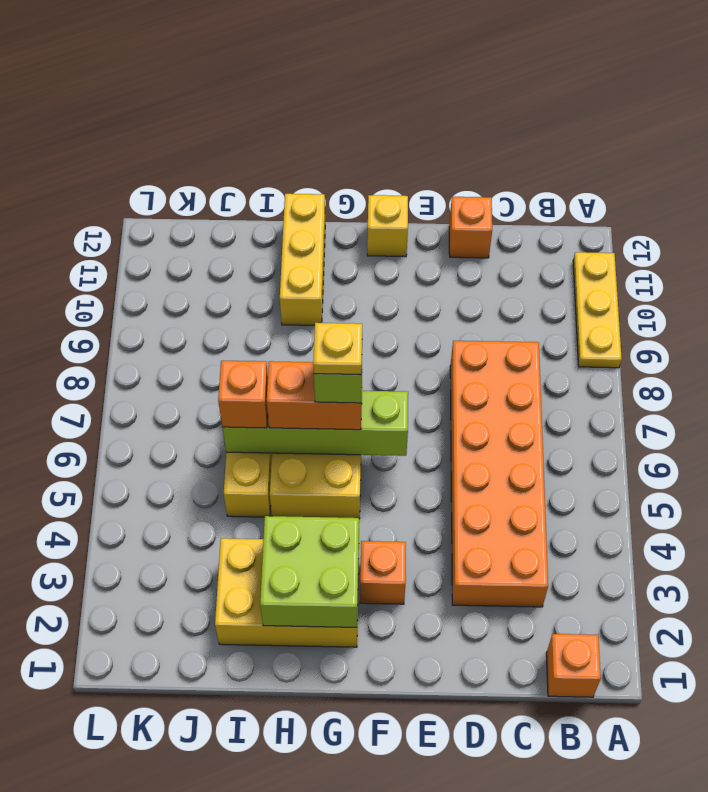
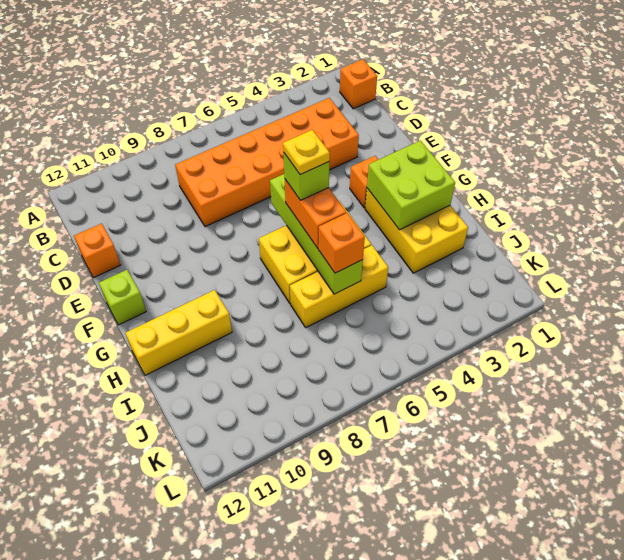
yellow 1x3 plate [573,252,622,368] -> none
yellow 1x1 brick [367,195,408,257] -> lime 1x1 brick [99,270,146,325]

